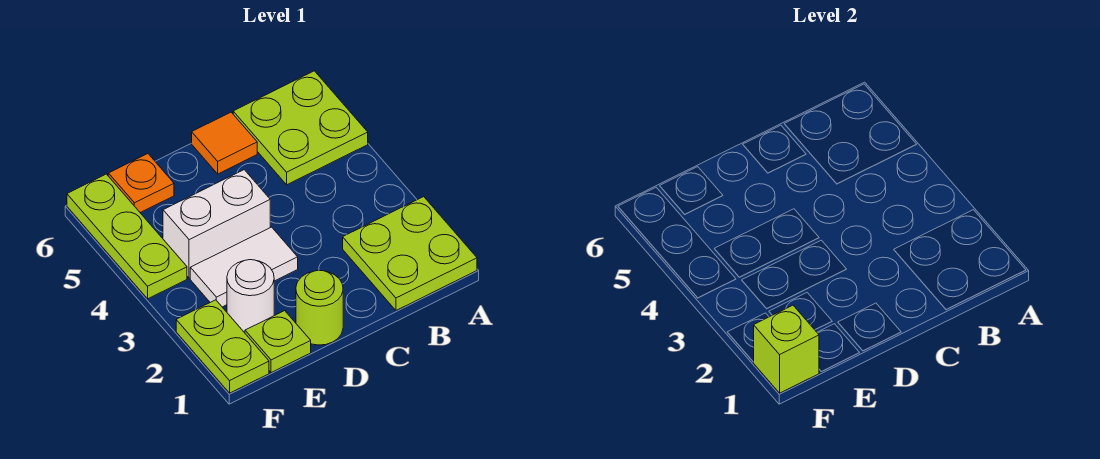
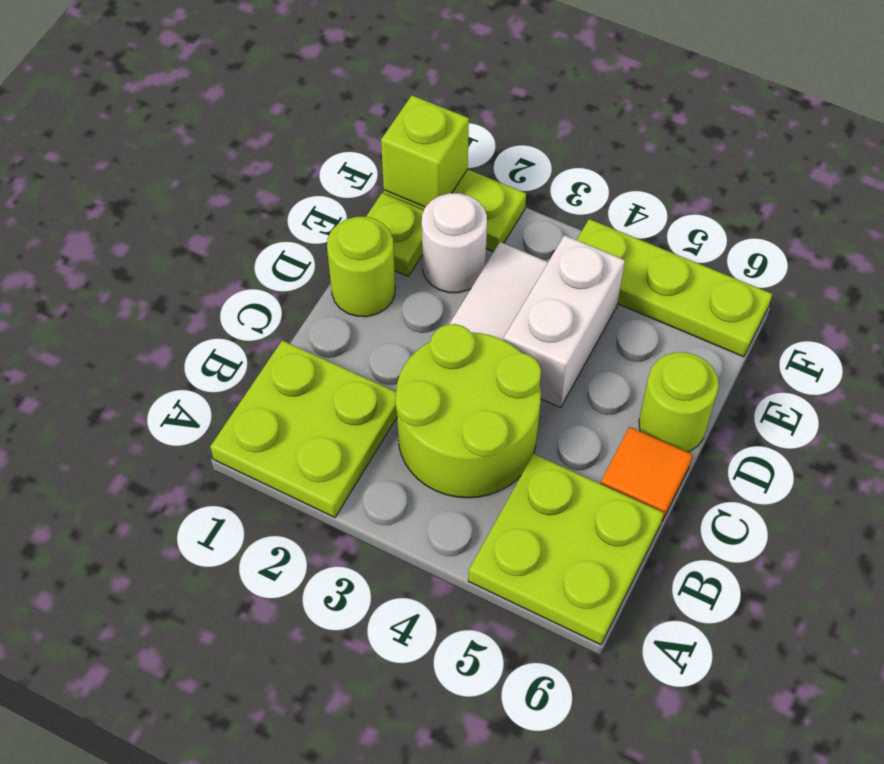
none -> lime 2x2 round brick [396,324,541,498]
none -> lime 1x1 round brick [639,352,719,452]
orange 1x1 plate [108,154,174,213] -> none

